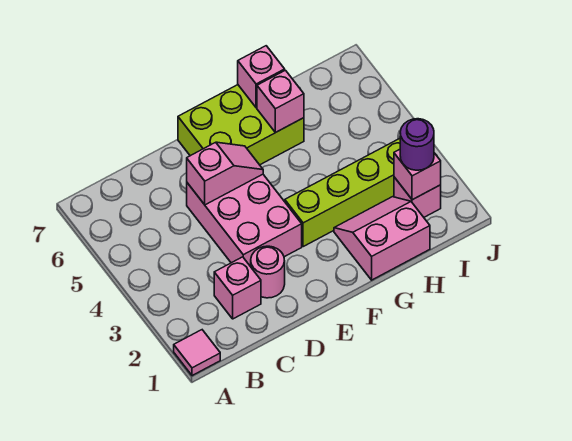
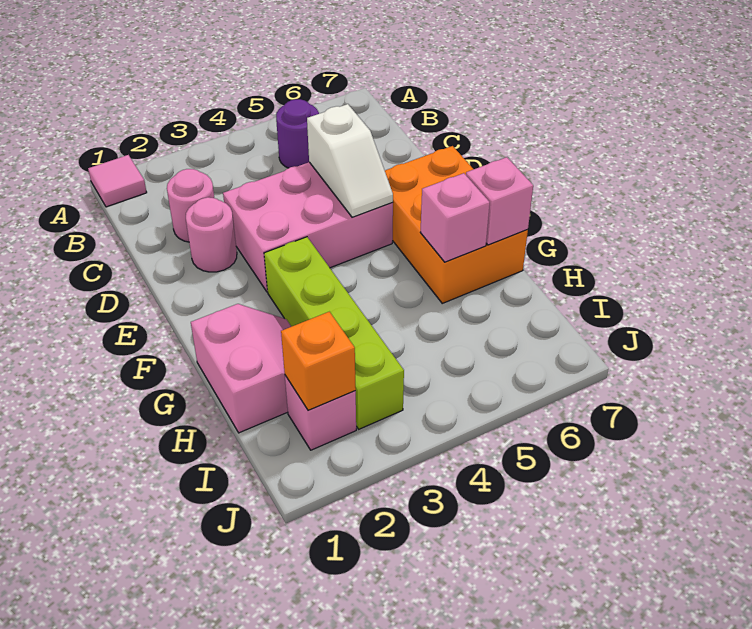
pink 1x1 brick [214,257,261,319] -> pink 1x1 round brick [167,169,214,242]
pink 1x2 slope [187,142,263,205] -> white 1x2 slope [307,104,393,218]
lime 2x3 brick [178,85,304,165] -> orange 2x3 brick [385,146,528,303]
pink 1x1 brick [394,149,441,200] -> orange 1x1 brick [281,312,356,411]
purple 1x1 round brick [400,119,434,170] -> purple 1x1 round brick moved to [276,99,319,168]

